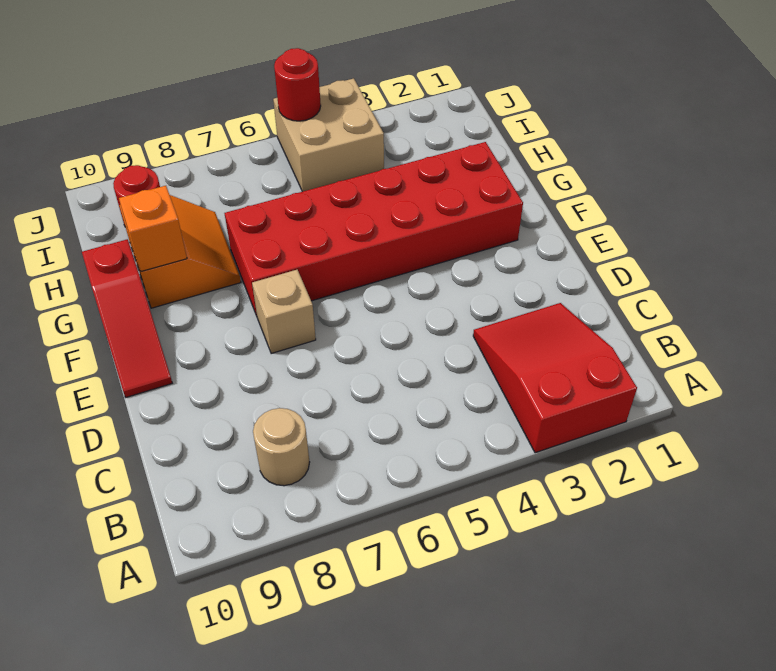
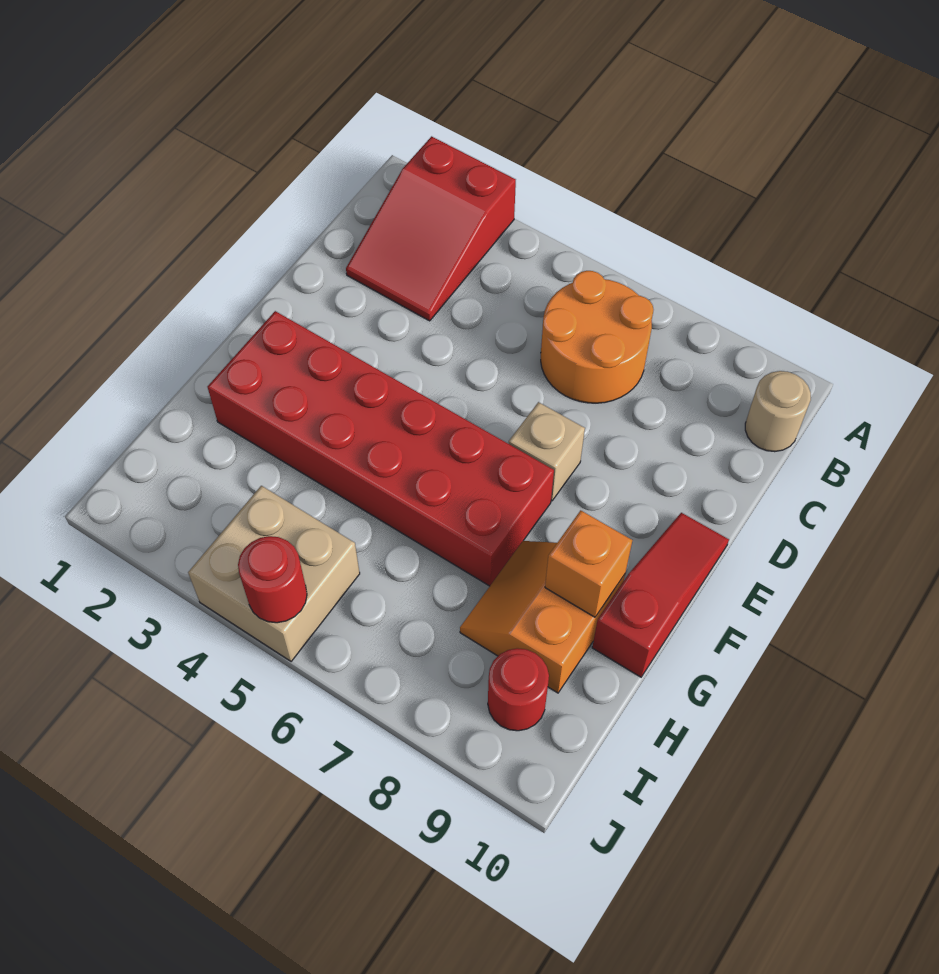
none -> orange 2x2 round brick [541,271,654,403]
tan 1x1 round brick [253,408,310,486] -> tan 1x1 round brick moved to [745,371,811,452]

